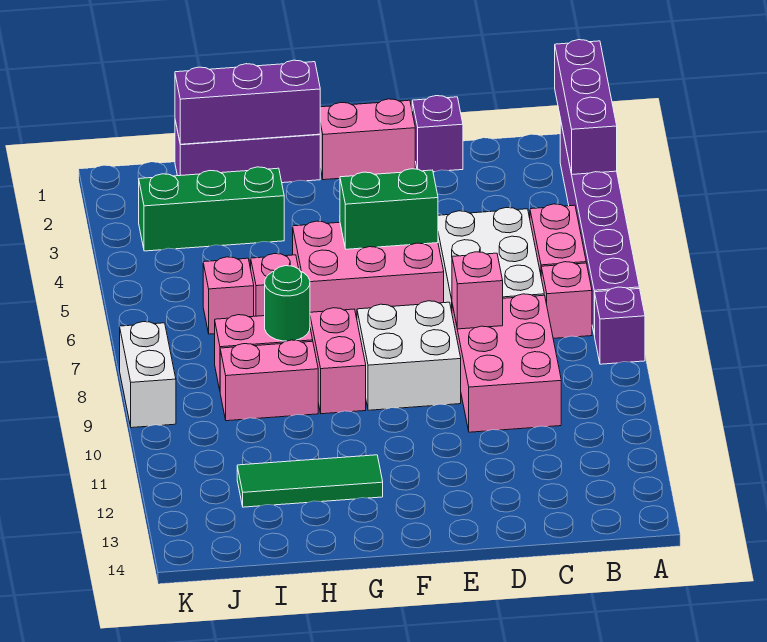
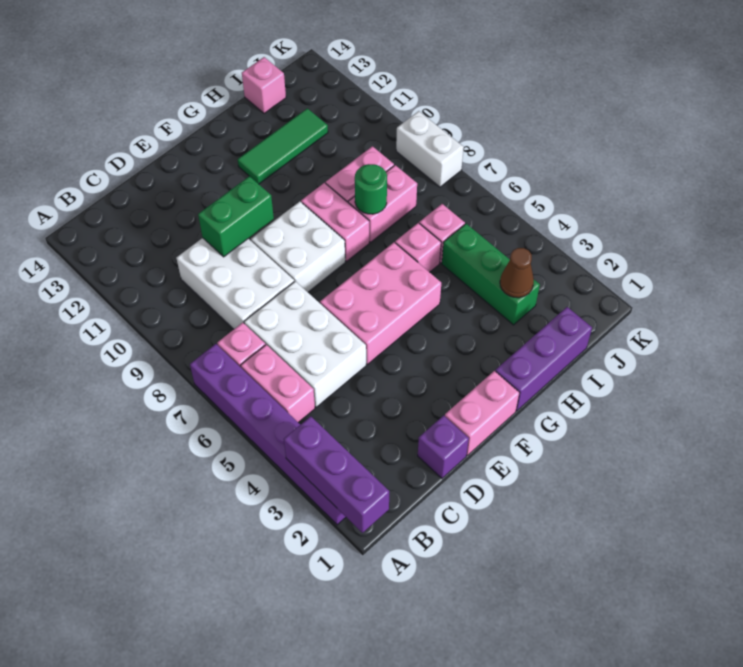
purple 1x1 brick [595,287,645,364] -> none
pink 2x3 brick [452,294,561,432] -> white 2x3 brick [176,238,294,329]
pink 1x1 brick [452,252,503,329] -> pink 1x1 brick moved to [242,57,286,113]
green 1x2 brick [340,169,438,249] -> green 1x2 brick moved to [198,176,274,257]
purple 1x3 brick [175,60,320,144] -> none
green 1x3 brick [139,167,284,251] -> green 1x3 brick turned to [442,224,540,325]
none -> brown 1x1 cone [500,248,534,298]

